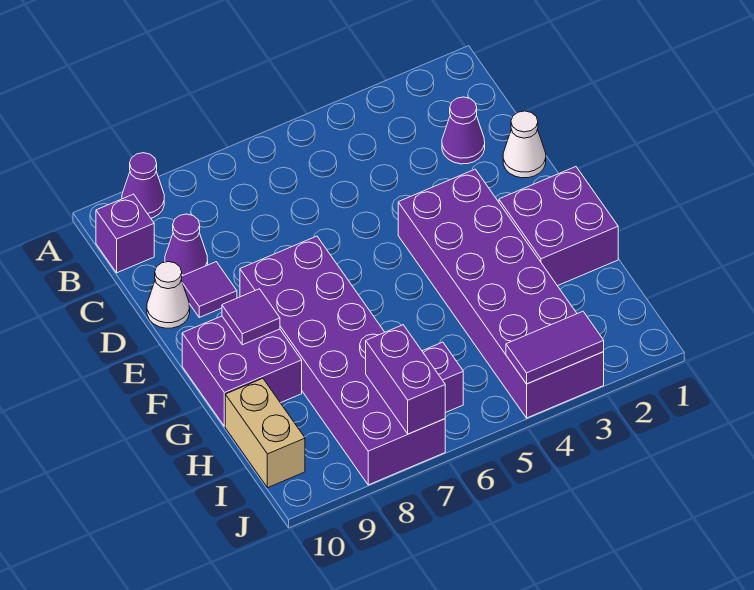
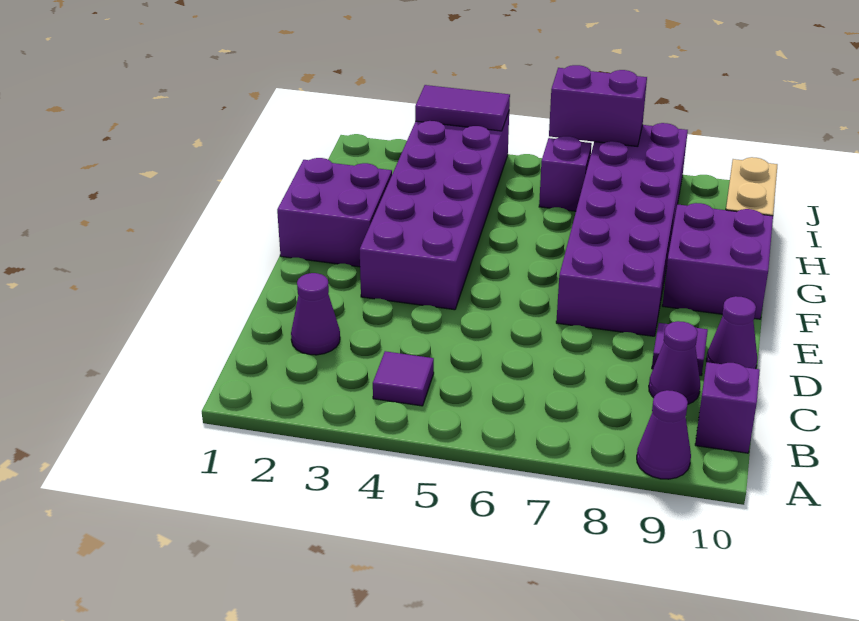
white 1x1 cone [503,111,546,178] -> none
white 1x1 cone [147,262,190,328] -> purple 1x1 cone [706,296,757,369]
purple 1x1 tile [222,289,280,345] -> purple 1x1 tile moved to [373,351,434,406]
purple 1x2 brick [366,325,445,434] -> purple 1x2 brick turned to [549,65,647,147]

